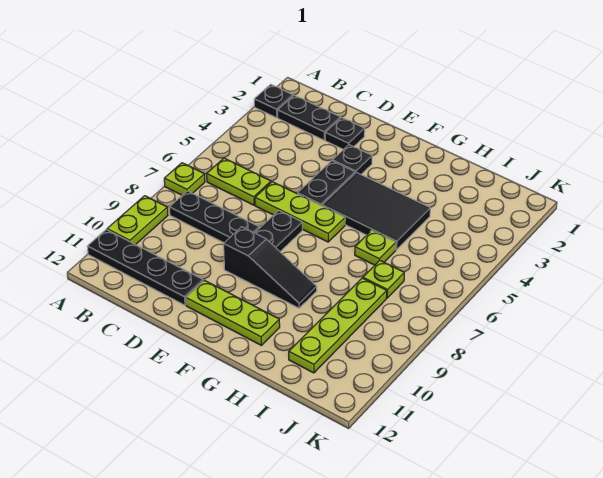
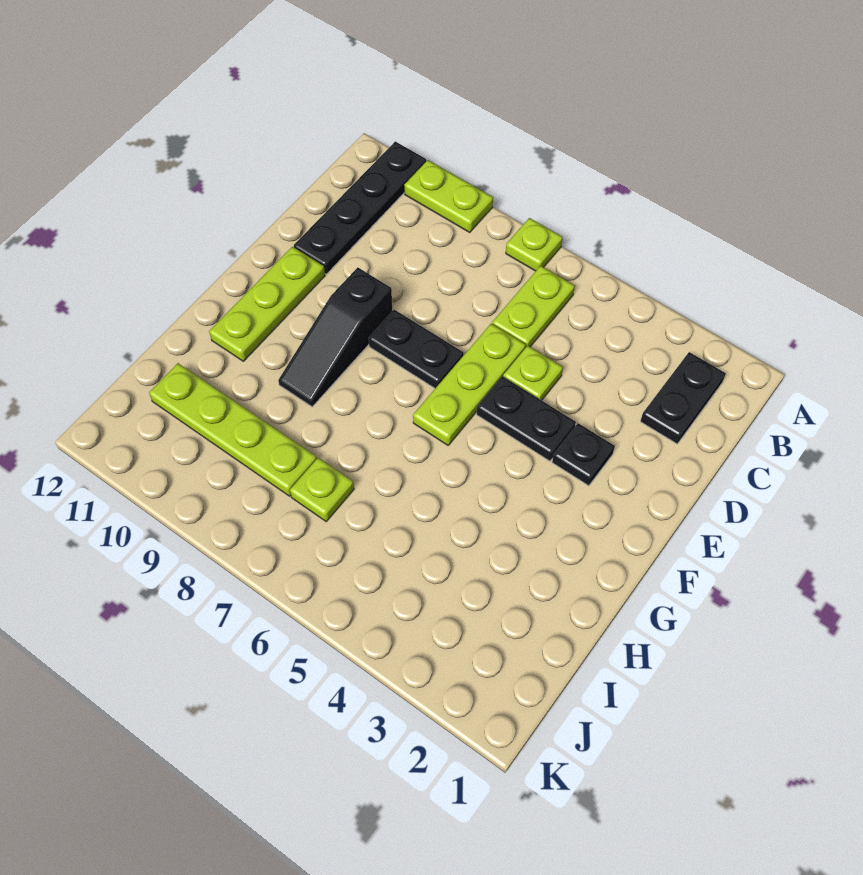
black 1x1 plate [254,84,293,118] -> none
black 1x3 plate [170,191,259,243] -> none
black 1x1 plate [325,118,365,150] -> none
black 2x3 tile [322,173,430,250] -> none
lime 1x1 plate [355,230,396,265] -> lime 1x1 plate moved to [503,346,563,400]

